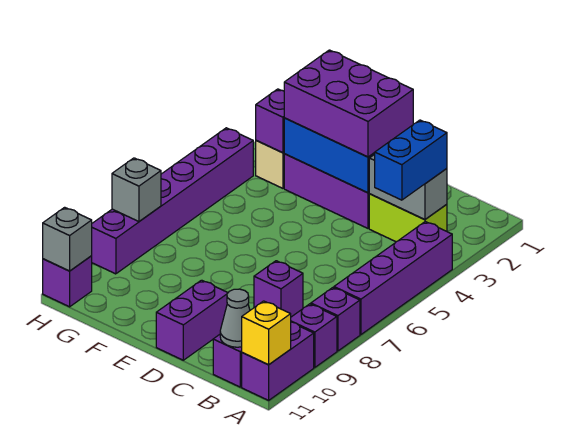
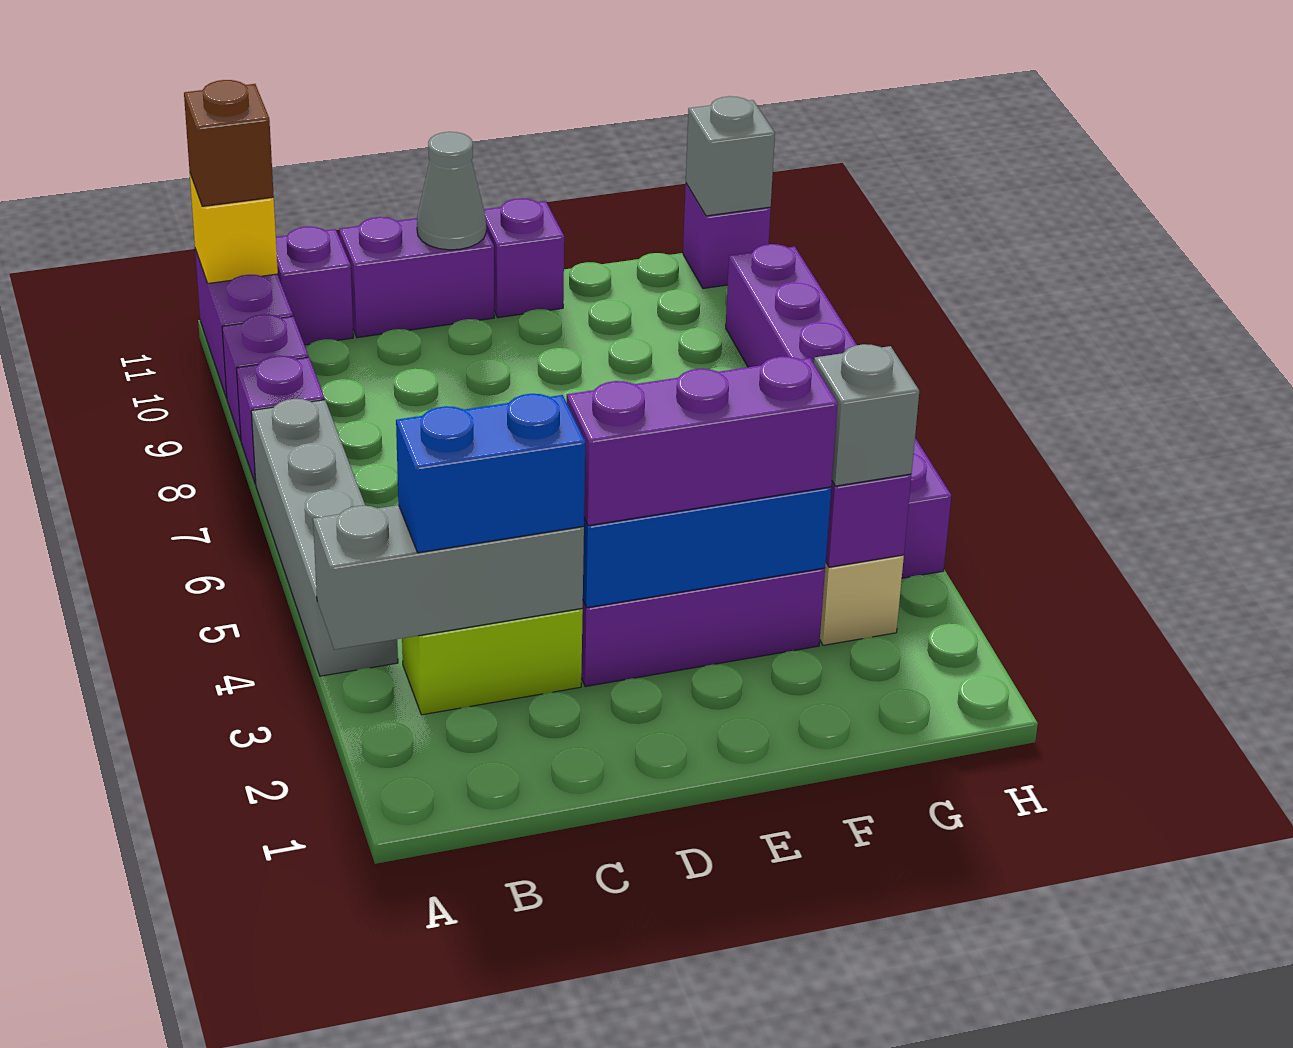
purple 1x4 brick [334,222,452,334] -> grey 1x4 brick [251,399,398,676]
none -> brown 1x1 brick [184,80,274,206]
grey 1x2 brick [369,154,447,220] -> grey 1x3 brick [313,505,584,650]
blue 1x2 brick [375,120,447,200] -> blue 1x2 brick turned to [396,394,585,553]
grey 1x1 cone [220,289,250,347] -> grey 1x1 cone moved to [417,132,486,250]
purple 1x1 brick [254,261,303,317] -> purple 1x1 brick moved to [484,198,564,318]
purple 2x3 brick [284,50,413,157] -> purple 1x3 brick [567,356,838,526]
purple 1x2 brick [156,280,228,360] -> purple 1x2 brick turned to [339,217,494,338]
grey 1x1 brick [112,158,161,222] -> grey 1x1 brick moved to [814,344,919,486]

